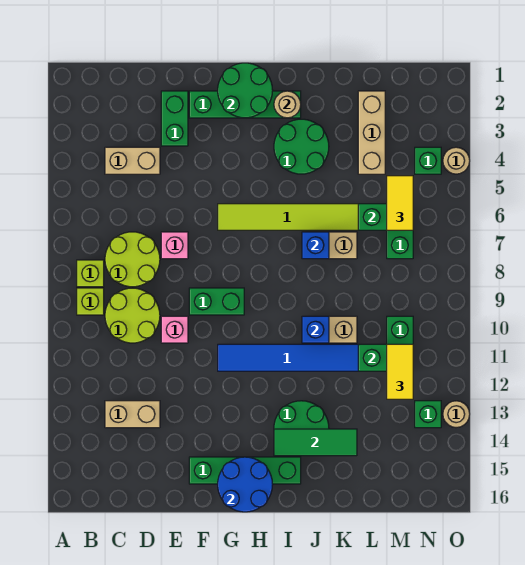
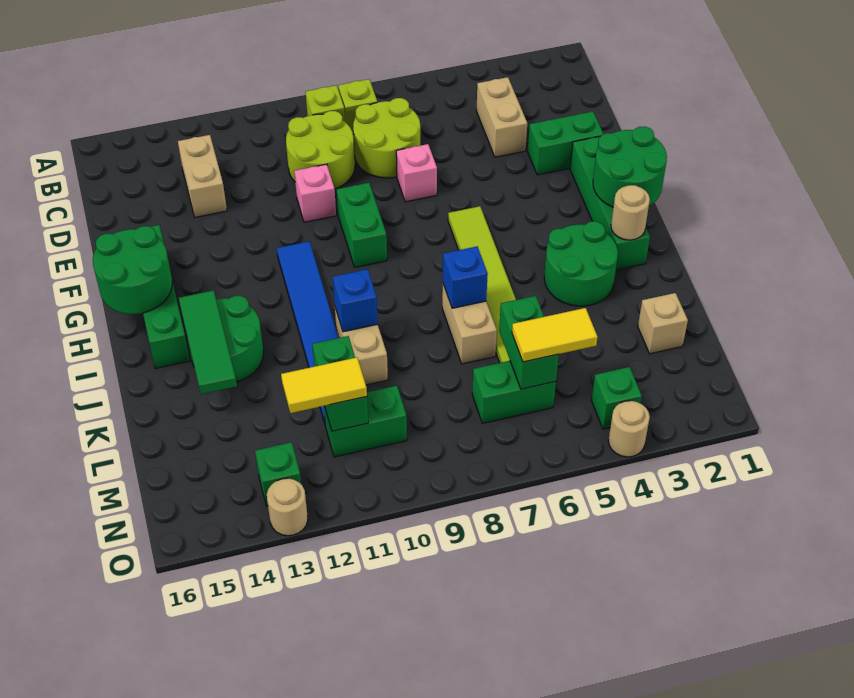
blue 2x2 round brick [218,457,273,512] -> green 2x2 round brick [93,226,172,314]
tan 1x3 brick [358,91,385,174] -> tan 1x1 brick [638,293,688,354]

